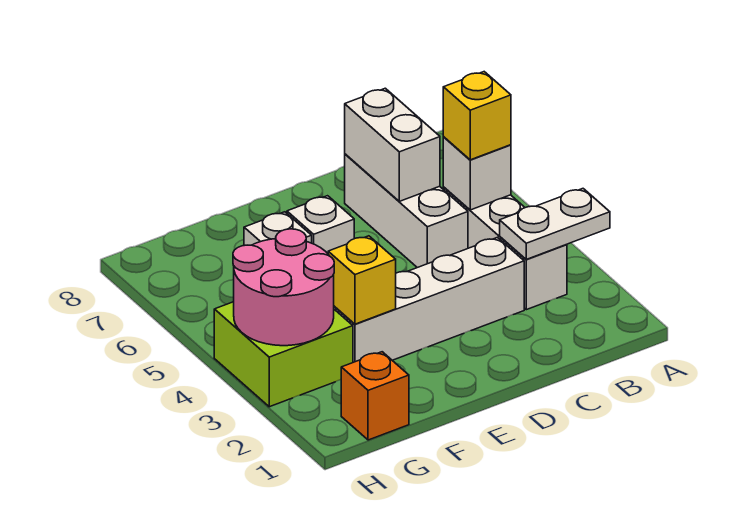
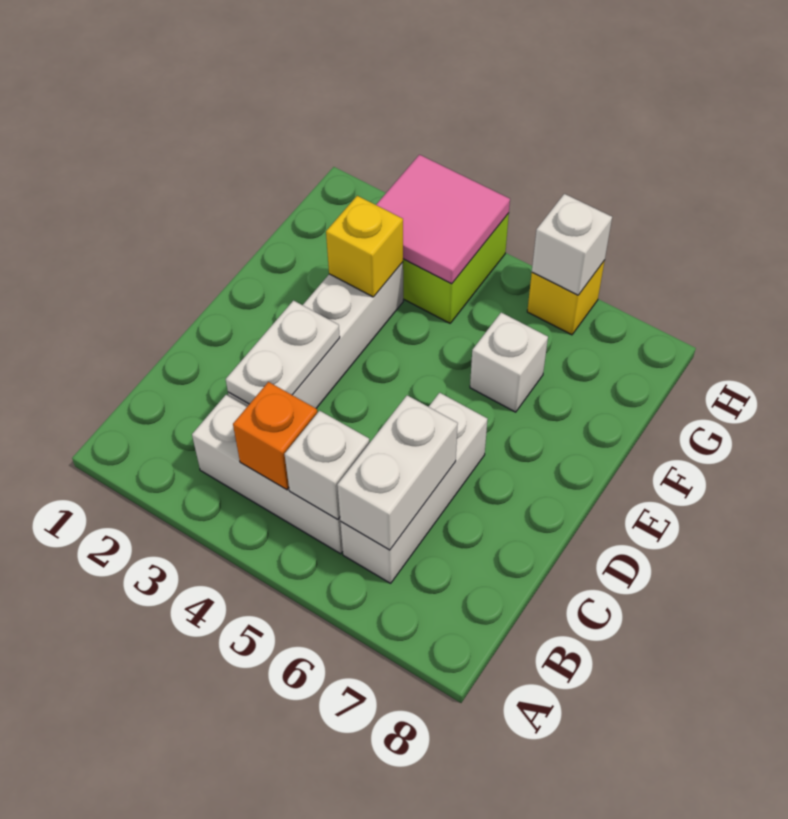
white 1x2 plate [500,189,610,259] -> white 1x2 plate moved to [226,301,340,404]
yellow 1x1 brick [443,72,511,160] -> yellow 1x1 brick moved to [527,262,604,335]
white 1x3 brick [345,154,468,268] -> white 1x3 brick turned to [340,393,487,583]
white 1x2 brick [345,88,440,201] -> white 1x2 brick turned to [337,395,458,550]
white 1x1 brick [287,196,354,253] -> white 1x1 brick moved to [532,194,612,295]
orange 1x1 brick [341,352,409,440] -> orange 1x1 brick moved to [233,382,317,490]
pink 2x2 round brick [233,229,334,346] -> pink 2x2 tile [376,155,510,284]

